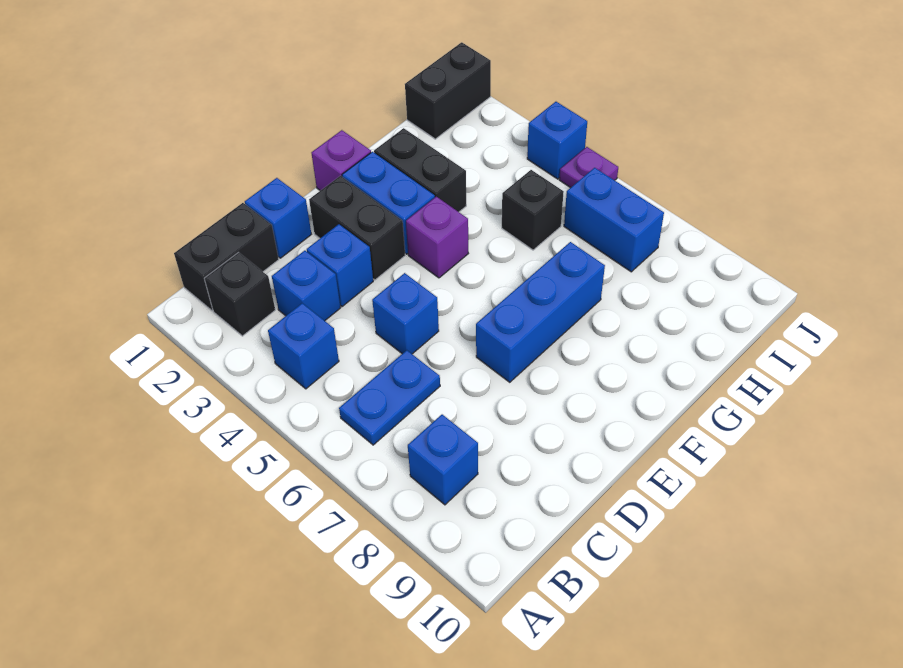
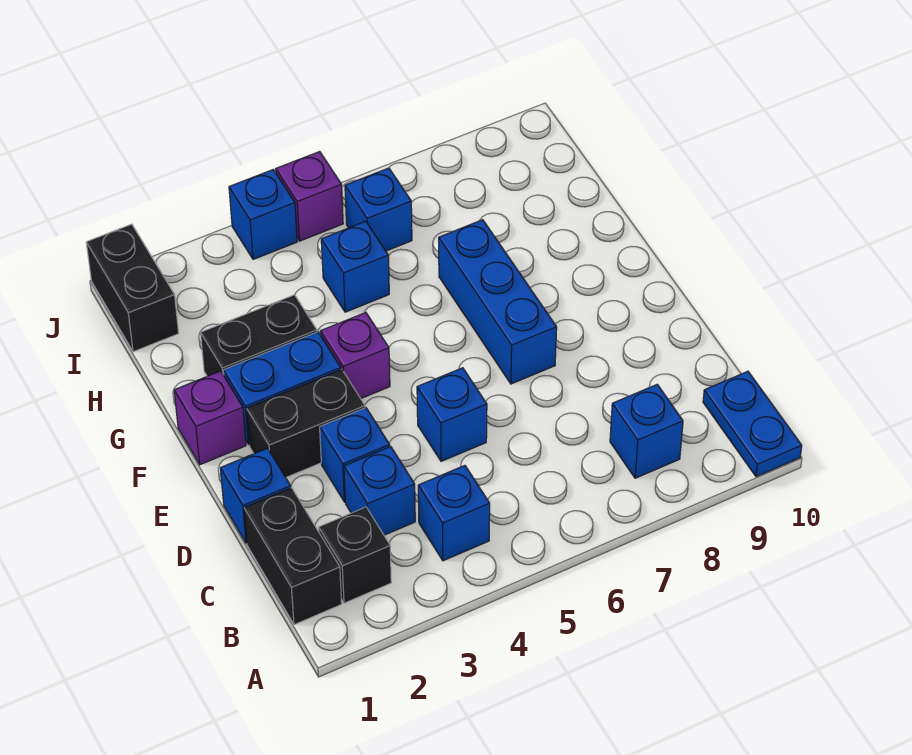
blue 1x2 plate [339,350,440,445] -> blue 1x2 plate moved to [703,371,802,477]
black 1x1 brick [502,170,564,250] -> blue 1x1 brick [321,221,389,312]
blue 1x2 brick [564,168,664,272] -> blue 1x1 brick [345,168,412,251]
purple 1x1 plate [559,147,618,188] -> purple 1x1 brick [276,152,343,241]

